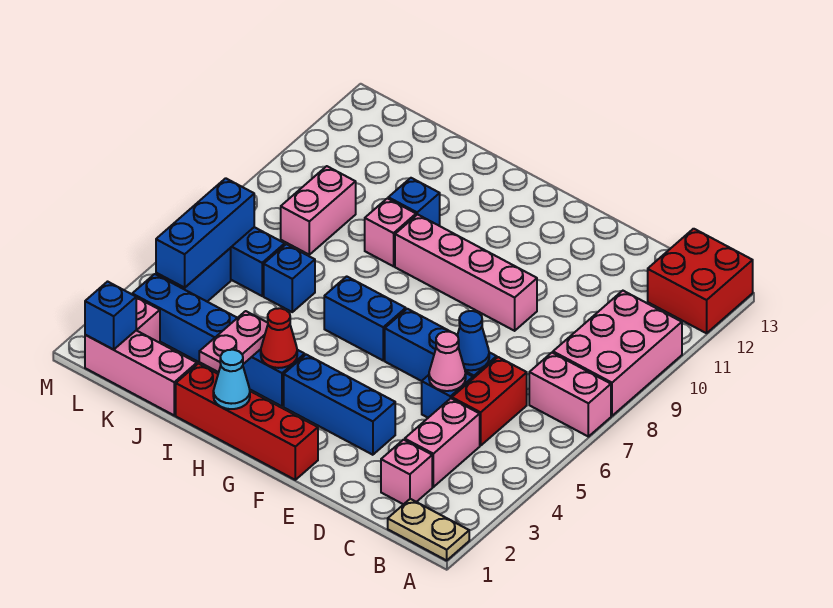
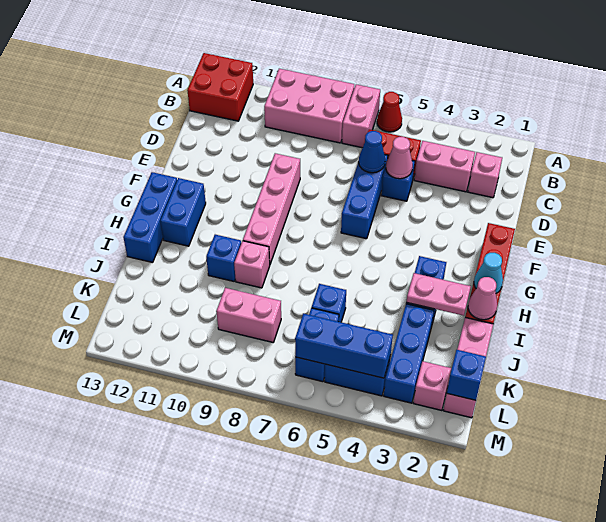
tan 1x2 plate [388,499,469,560] -> none
blue 1x3 brick [284,355,395,455] -> blue 1x3 brick moved to [123,172,177,262]
blue 1x2 brick [324,276,406,360] -> blue 1x2 brick moved to [160,178,206,246]
red 1x1 cone [261,308,297,368] -> red 1x1 cone moved to [377,92,402,132]
none -> pink 1x1 cone [468,277,497,320]

